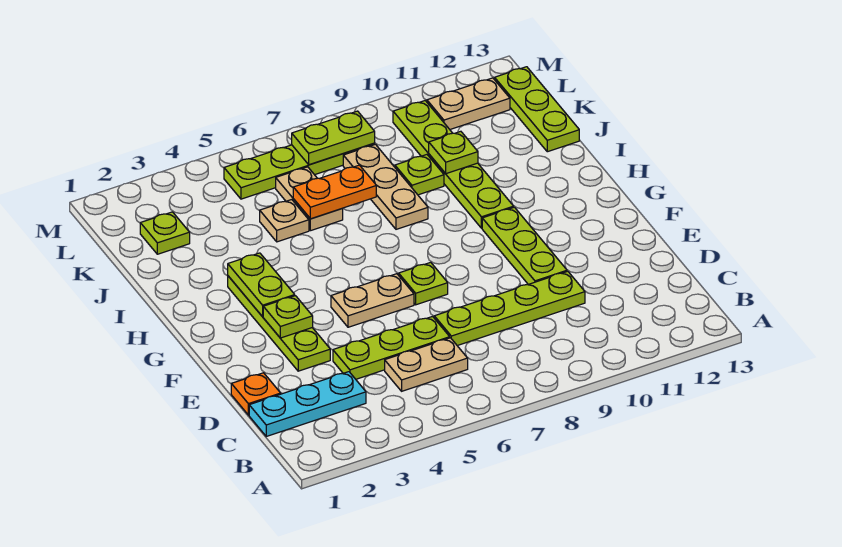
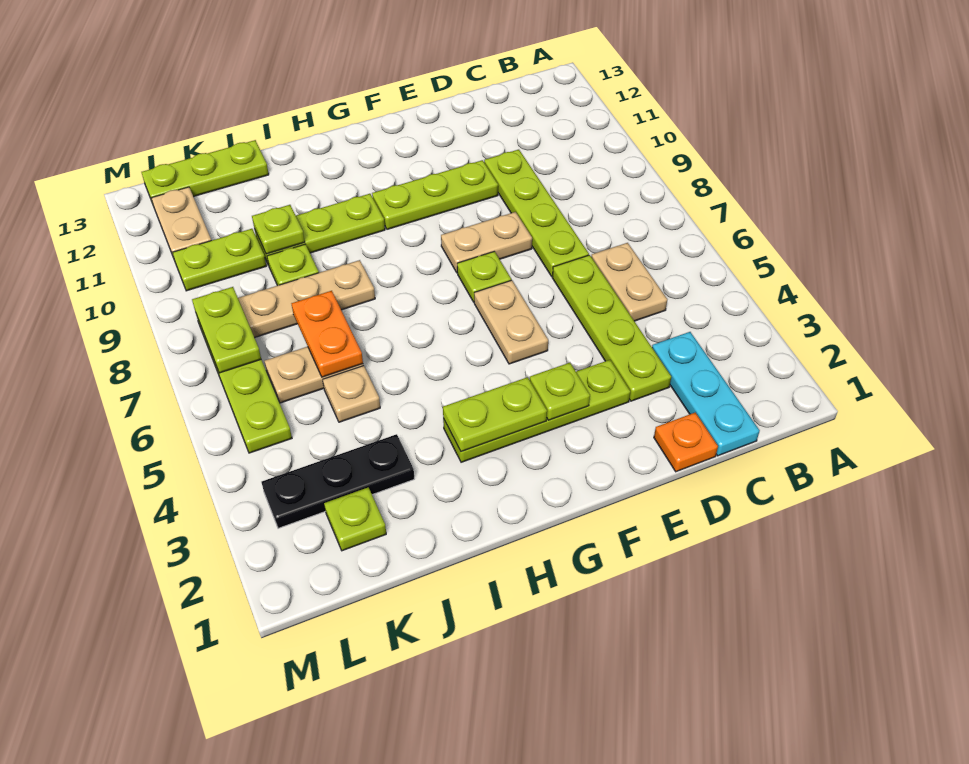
lime 1x3 plate [333,317,450,379] -> lime 1x4 plate [552,255,671,401]
none -> tan 1x2 plate [441,212,532,272]
none -> black 1x3 plate [261,434,414,528]

